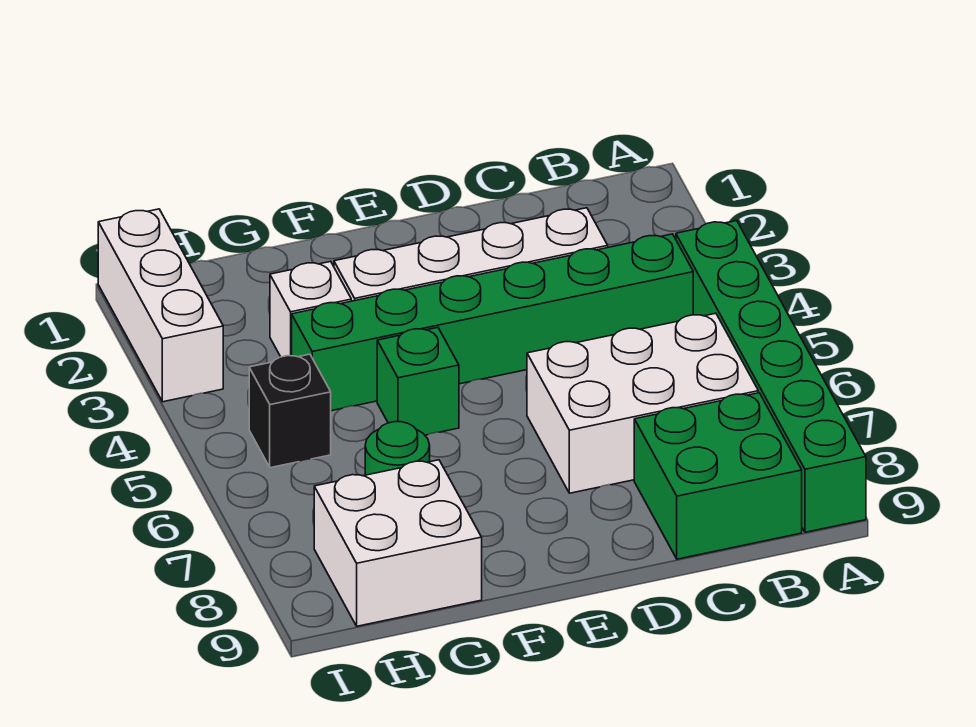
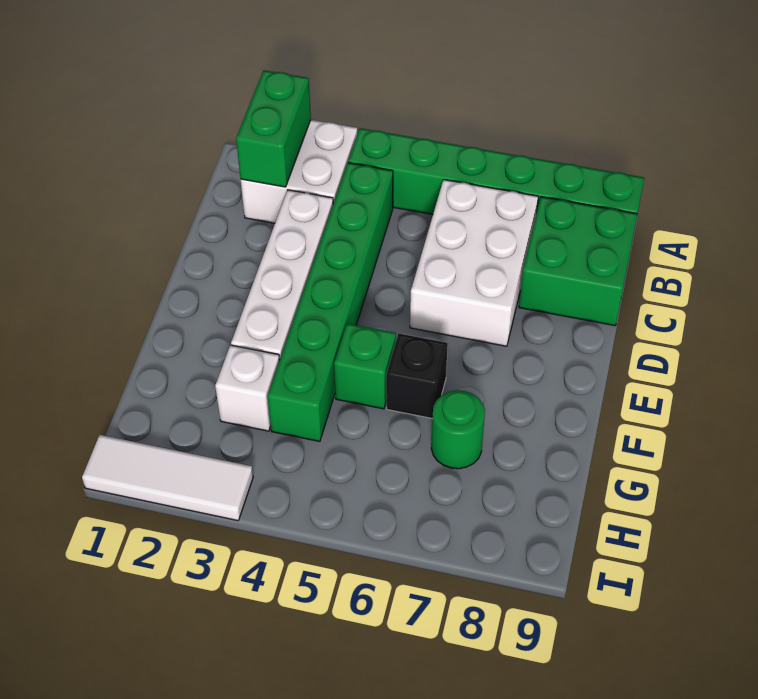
none -> green 1x2 brick [236,70,311,187]
white 2x2 brick [314,460,482,626] -> white 2x2 brick moved to [241,120,357,223]
black 1x1 brick [249,354,331,468] -> black 1x1 brick moved to [386,333,448,419]
white 1x3 brick [98,209,223,402] -> white 1x3 tile [82,435,253,521]

